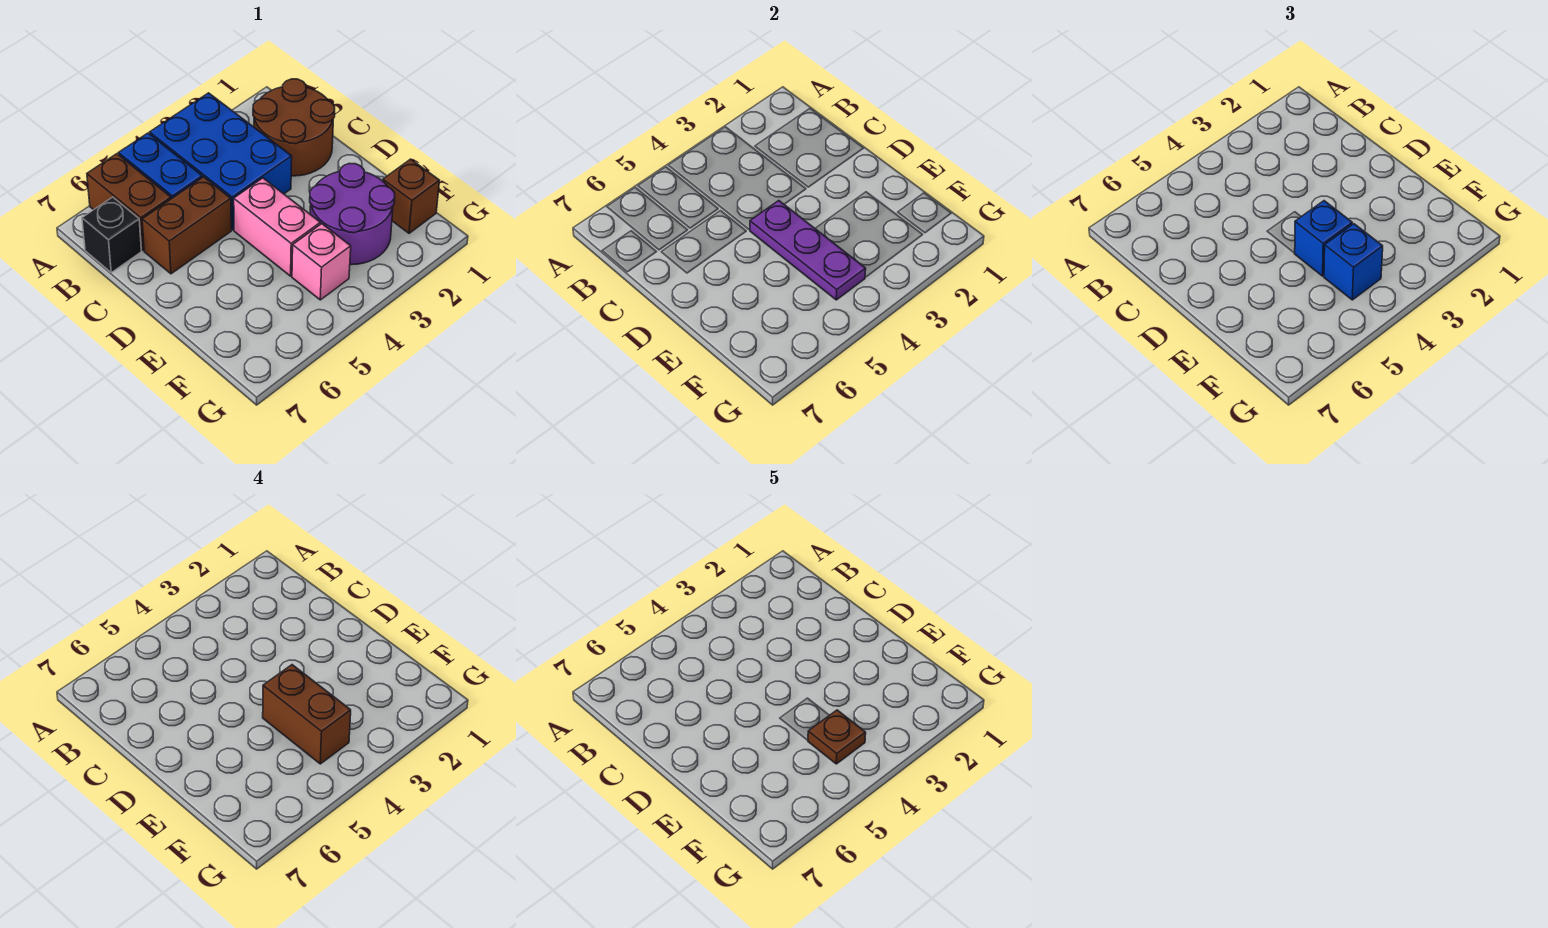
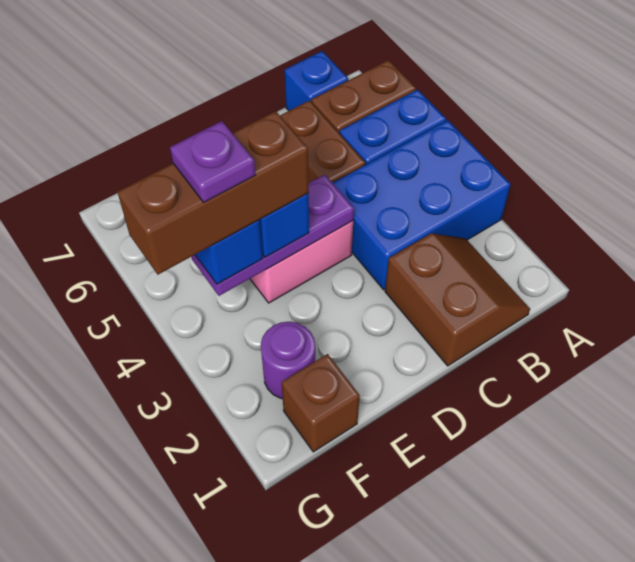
brown 2x2 round brick [253,79,335,176] -> brown 2x2 slope [385,233,530,366]
black 1x1 brick [82,197,141,273] -> blue 1x1 brick [285,51,348,111]
purple 2x2 round brick [310,163,395,265] -> purple 1x1 round brick [261,322,315,399]
brown 1x2 brick [263,665,351,764] -> brown 1x3 brick [118,111,309,275]
pink 1x1 brick [292,224,351,300] -> none
brown 1x1 plate [808,710,866,764] -> purple 1x1 plate [170,121,255,202]

